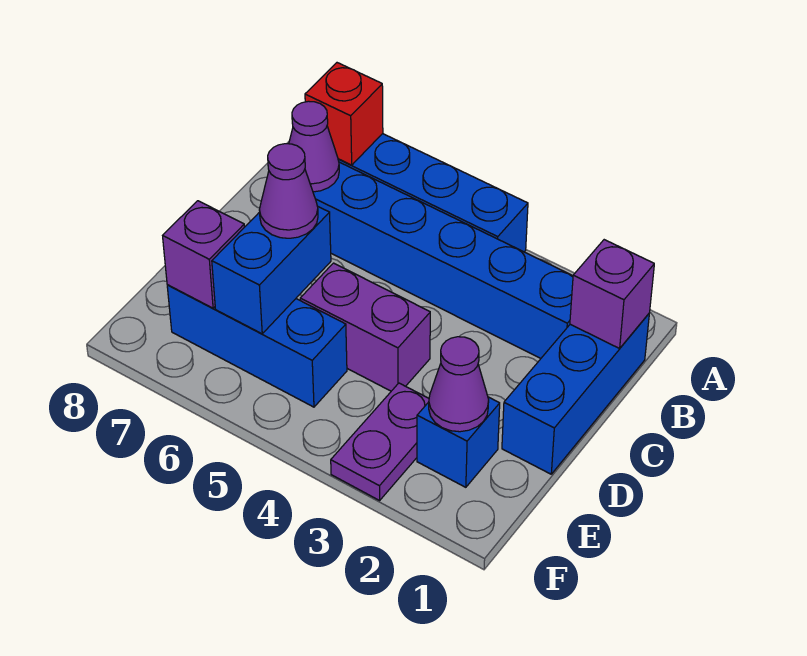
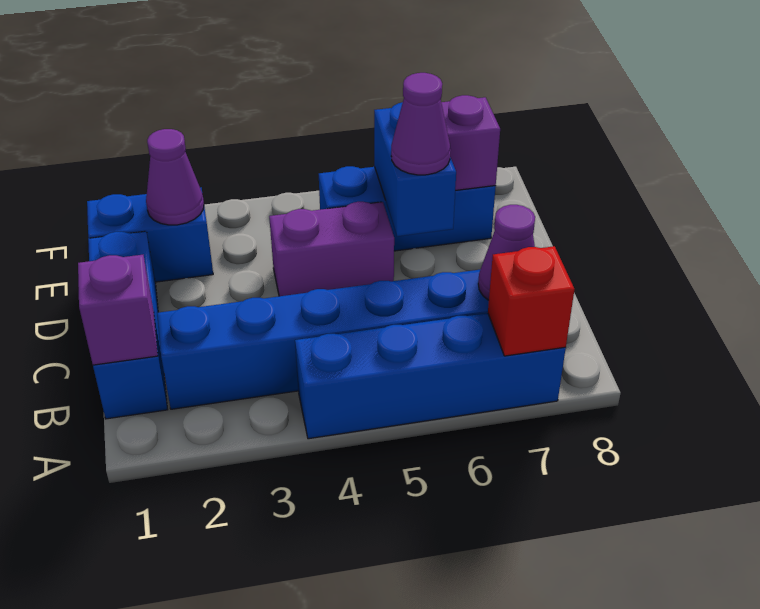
blue 1x1 brick [417,397,500,487] -> blue 1x2 brick [87,188,213,282]
purple 1x2 plate [331,383,429,500] -> none

